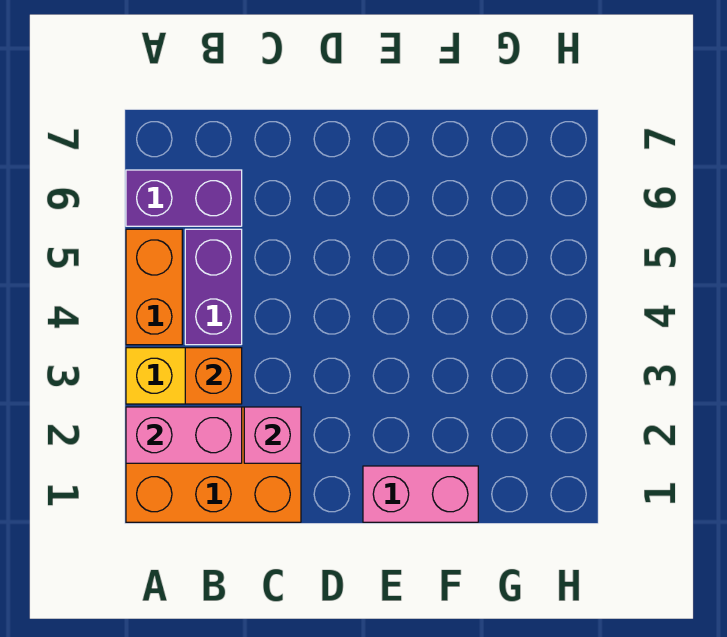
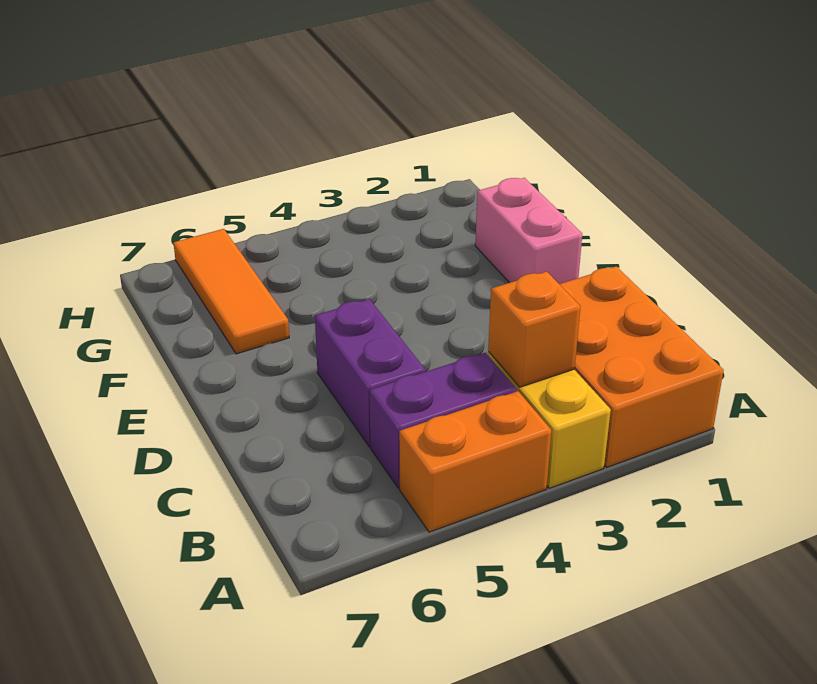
pink 1x2 brick [126,407,242,463] -> none
purple 1x2 brick [126,170,242,226] -> purple 1x2 brick moved to [315,299,425,447]
pink 1x1 brick [244,407,301,463] -> none
none -> orange 1x3 tile [173,229,289,354]

